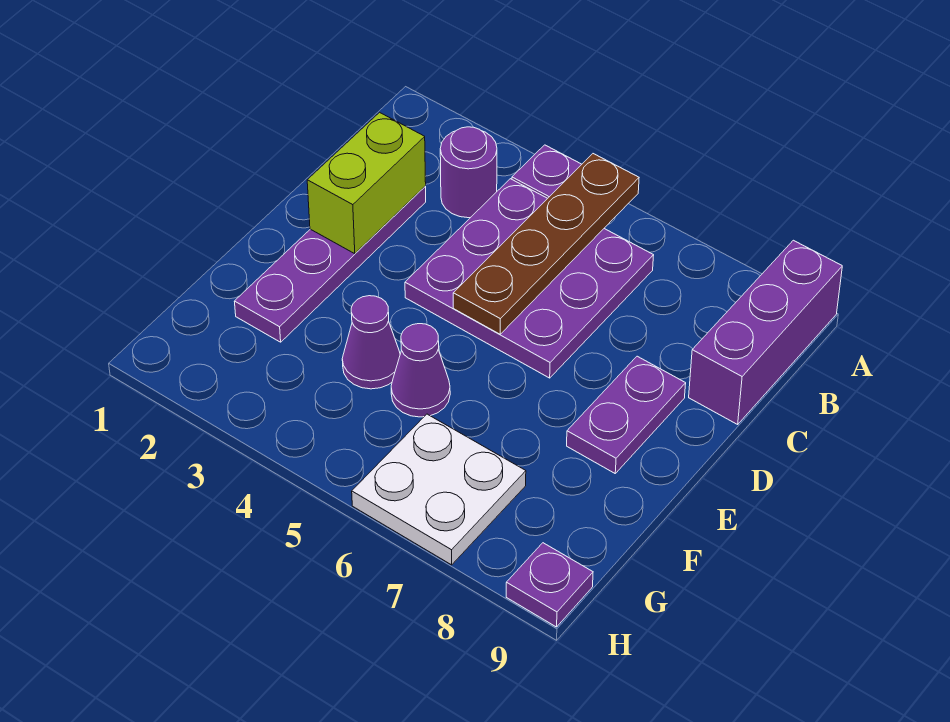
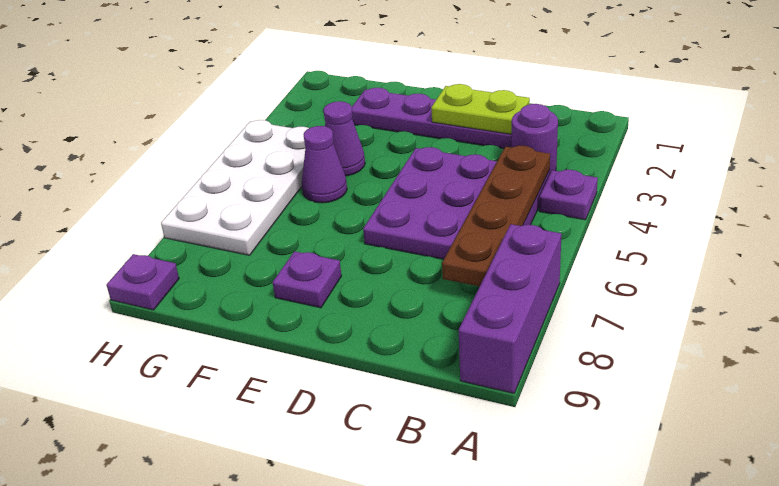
brown 1x4 plate [453,154,639,334] -> brown 1x4 plate turned to [442,146,550,286]
purple 1x3 brick [689,240,842,424] -> purple 1x3 brick turned to [459,224,562,393]
lime 1x2 brick [307,112,426,254] -> lime 1x2 plate [431,84,530,134]
purple 1x2 plate [567,356,686,473] -> purple 1x1 plate [272,251,341,308]
white 2x2 plate [352,414,526,565] -> white 2x4 plate [161,120,309,255]

